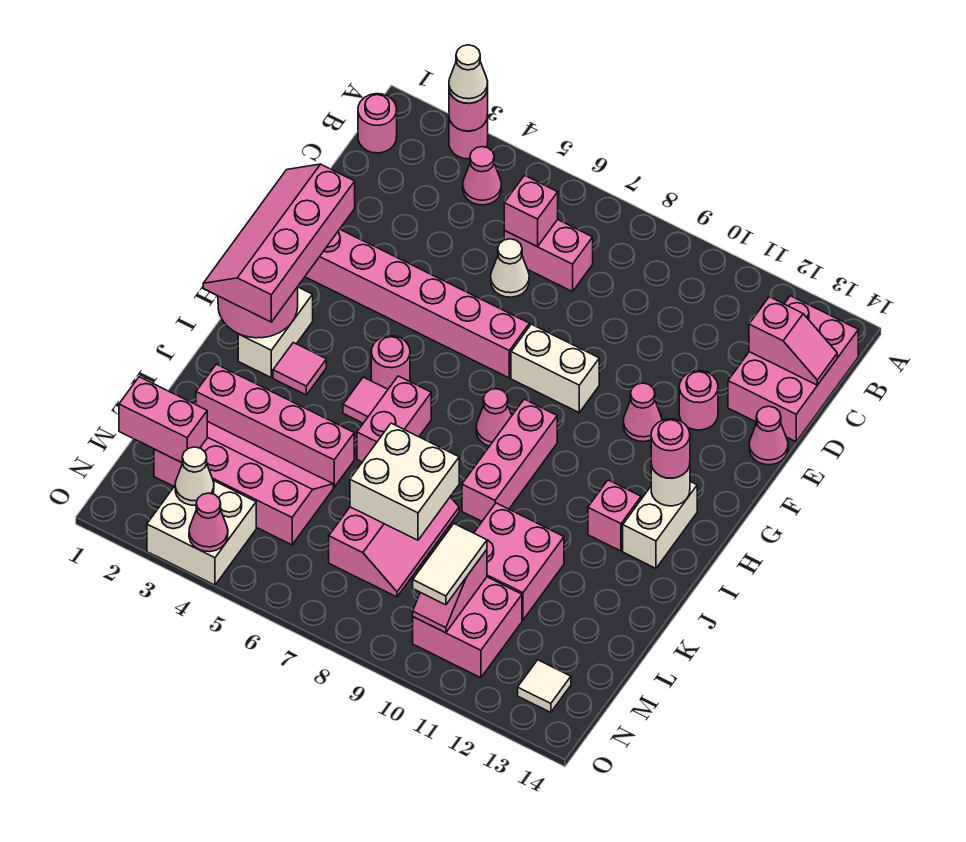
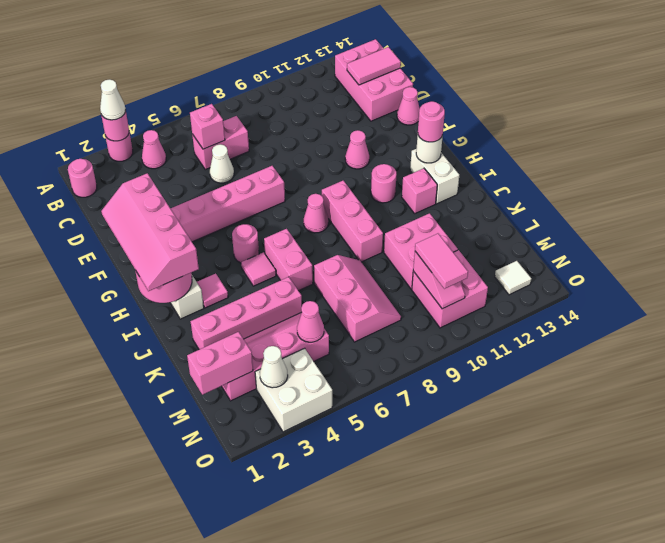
pink 1x2 slope [749,297,837,385] -> pink 1x2 tile [347,47,401,85]
pink 1x1 round brick [679,371,718,430] -> pink 1x1 round brick moved to [371,164,397,203]
white 1x2 brick [511,324,599,412] -> none
white 2x2 brick [350,423,459,540] -> none
white 1x2 tile [413,524,487,605] -> pink 1x2 tile [415,234,468,289]
pink 1x1 cone [189,493,228,552] -> pink 1x1 cone moved to [297,301,324,342]

